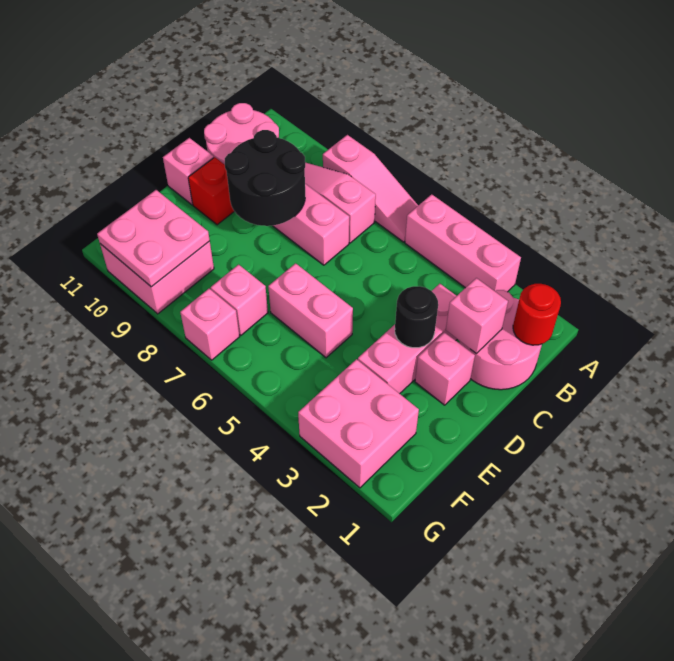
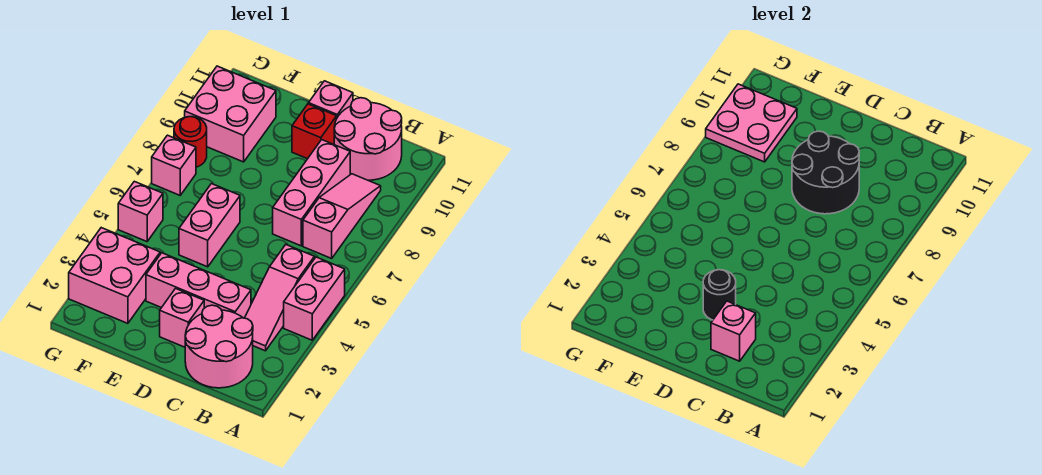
pink 1x3 brick [405,194,521,292] -> pink 1x2 brick [284,257,345,340]
pink 1x3 slope [323,135,418,242] -> pink 1x3 slope moved to [245,245,314,351]
red 1x1 round brick [513,284,561,345] -> red 1x1 round brick moved to [174,117,207,167]
pink 1x1 brick [211,265,268,335] -> pink 1x1 brick moved to [118,181,163,242]

